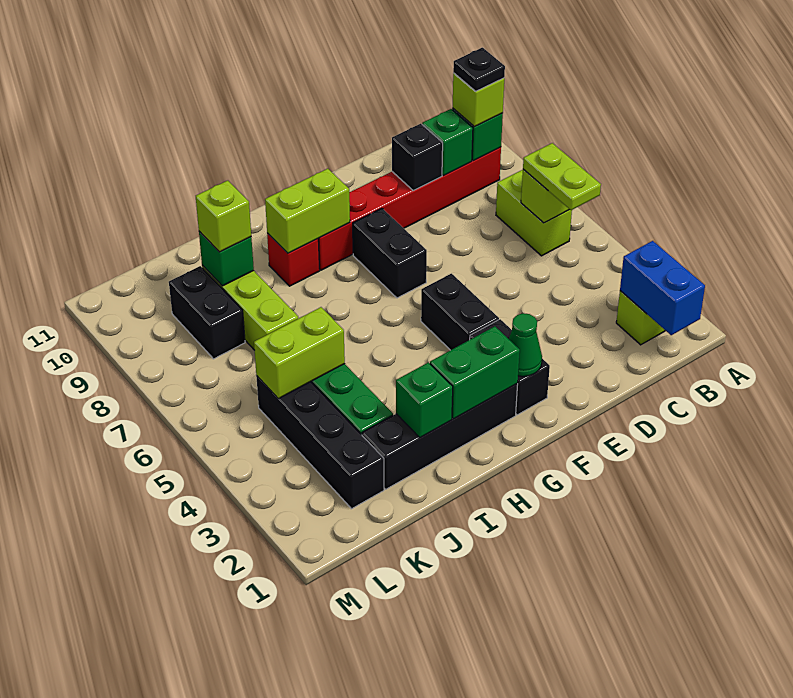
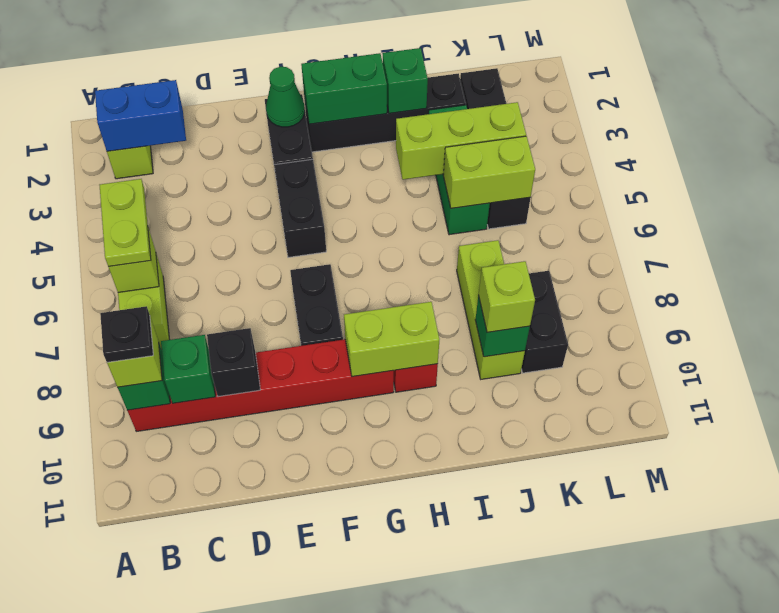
blue 1x2 brick [620,241,705,335] -> blue 1x2 brick turned to [95,80,186,151]
none -> lime 1x3 brick [396,102,526,180]

